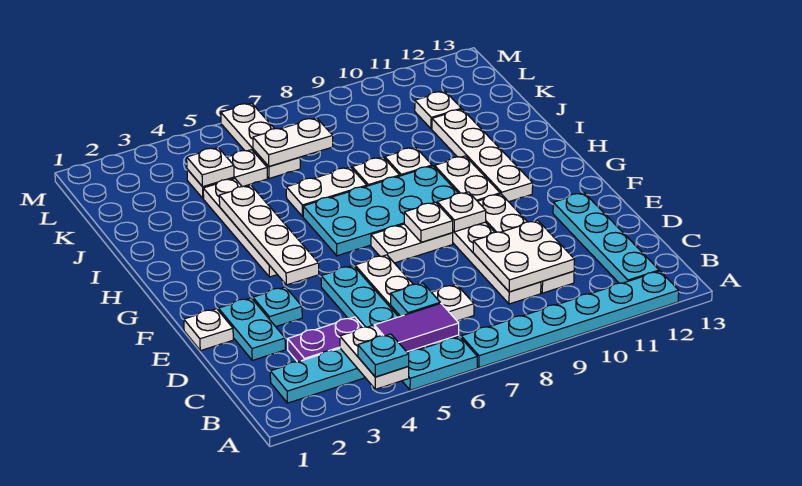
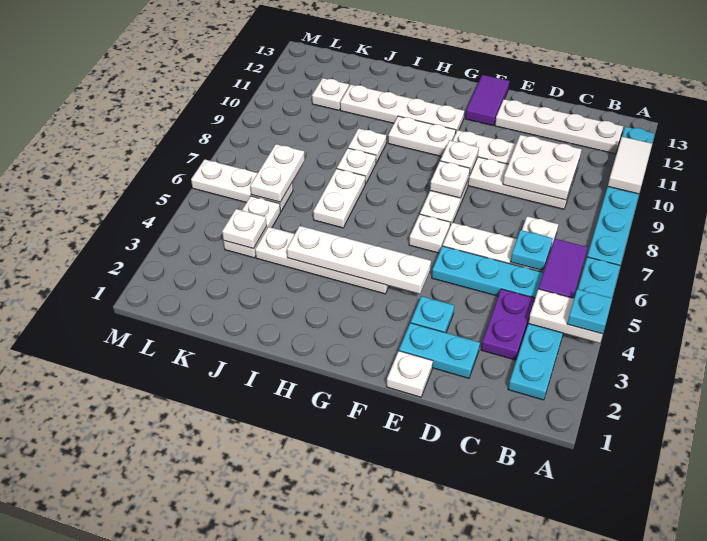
none -> white 1x2 tile [608,137,652,194]
cyan 1x4 plate [553,193,659,283] -> white 1x4 plate [495,99,623,154]
none -> white 1x1 plate [409,214,450,253]
none -> purple 1x2 tile [465,75,510,125]
cyan 2x4 plate [303,166,458,256] -> none

